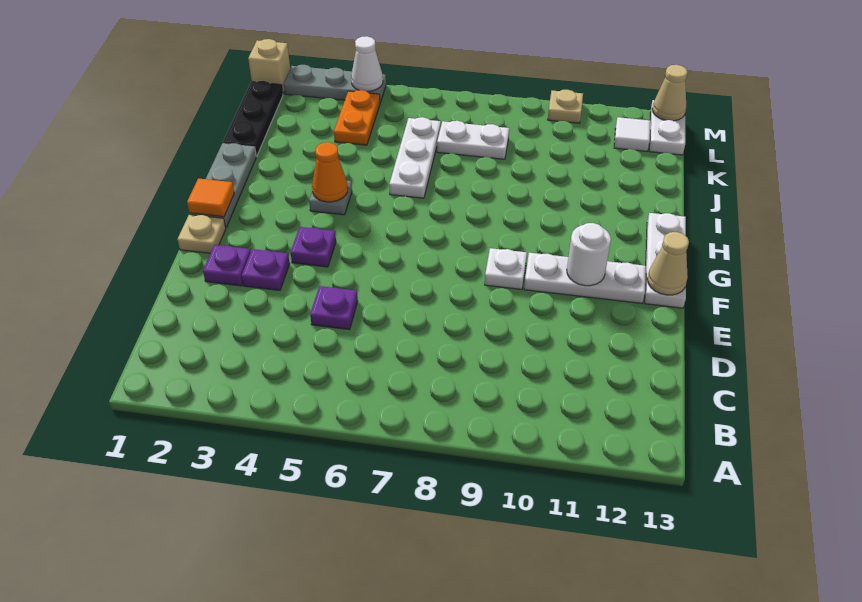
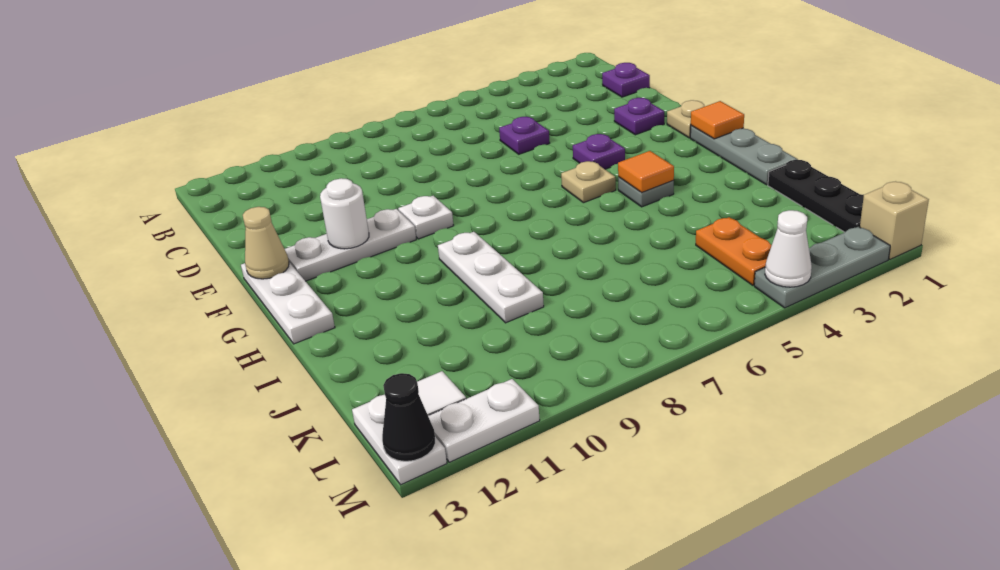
purple 1x1 plate [242,249,290,290] -> purple 1x1 plate moved to [602,63,650,97]
orange 1x1 cone [312,142,348,202] -> orange 1x1 tile [618,151,674,193]
white 1x3 plate [389,117,441,198] -> white 1x3 plate moved to [438,232,544,323]
white 1x2 plate [437,121,509,159] -> white 1x2 plate moved to [428,379,540,462]
tan 1x1 plate [548,90,583,123] -> tan 1x1 plate moved to [561,161,616,203]
tan 1x1 cone [652,65,688,121] -> black 1x1 cone [382,373,435,461]

